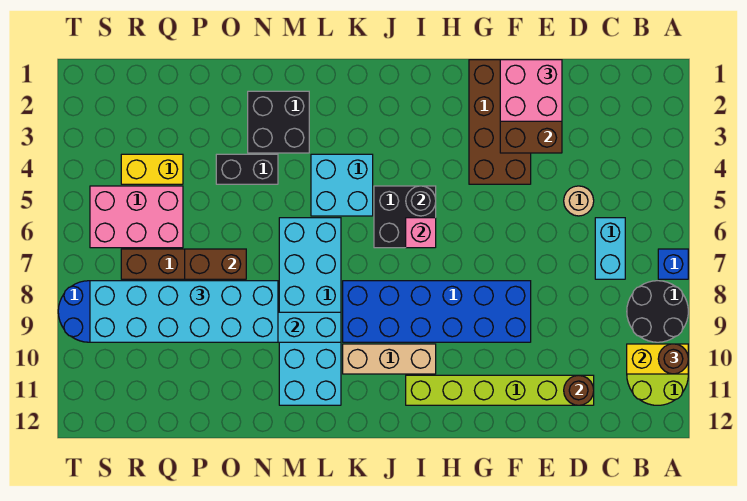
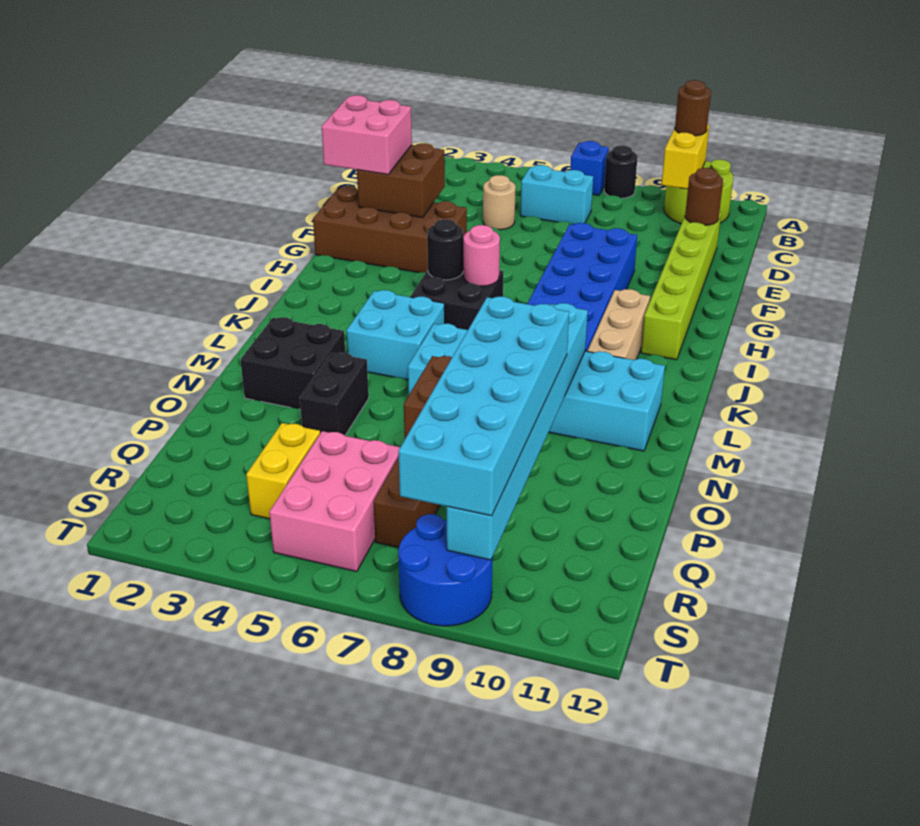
black 2x2 round brick [627,281,688,342] -> black 1x1 round brick [604,146,638,198]
pink 1x1 brick [406,218,436,248] -> pink 1x1 round brick [463,225,500,286]

